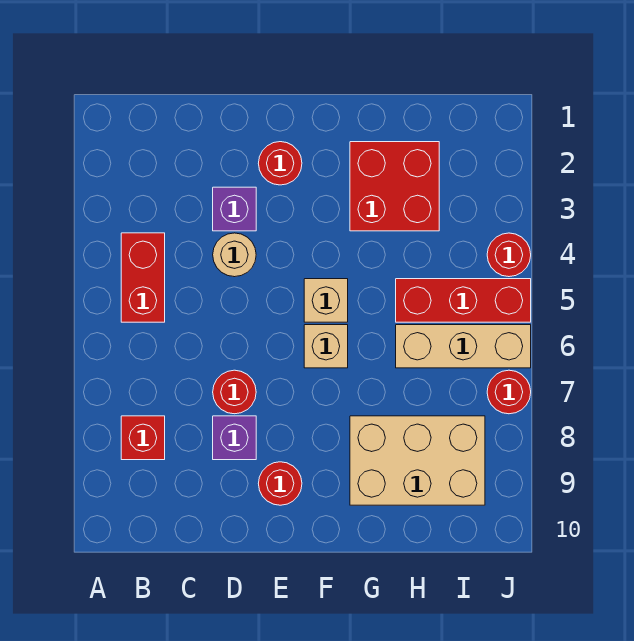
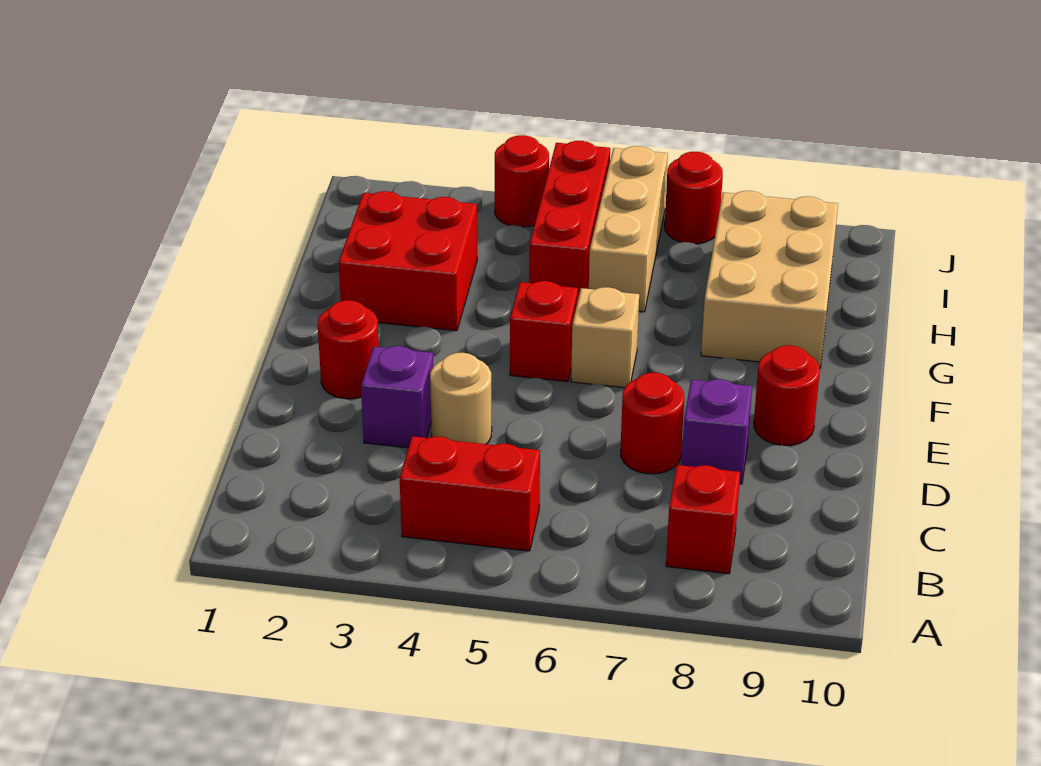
tan 1x1 brick [304,279,348,322] -> red 1x1 brick [510,281,578,382]

